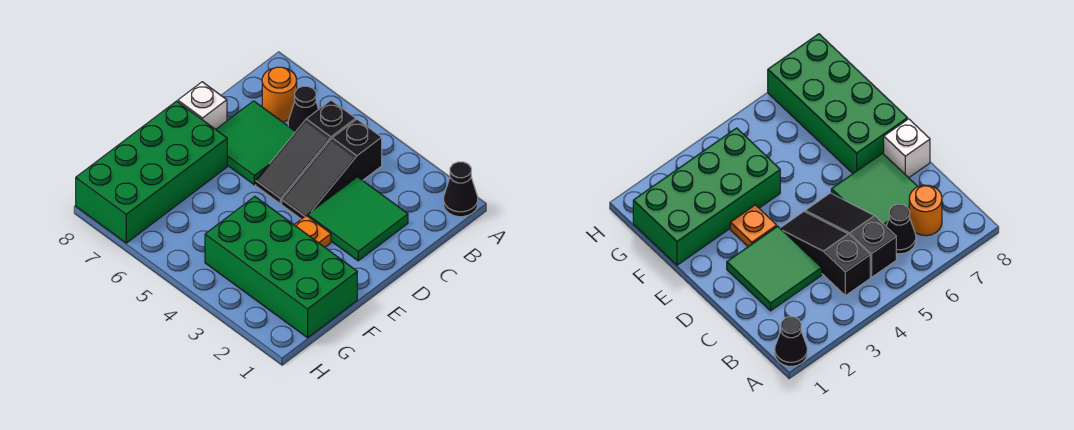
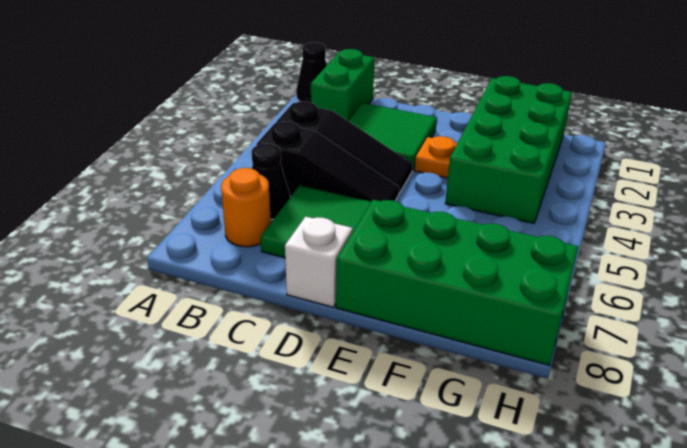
none -> green 1x2 brick [311,49,374,121]

